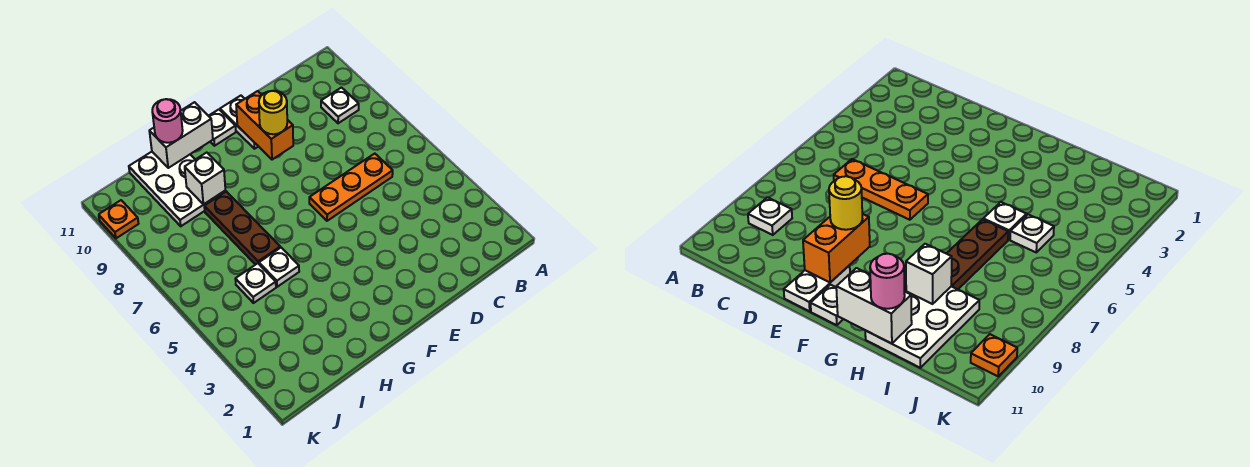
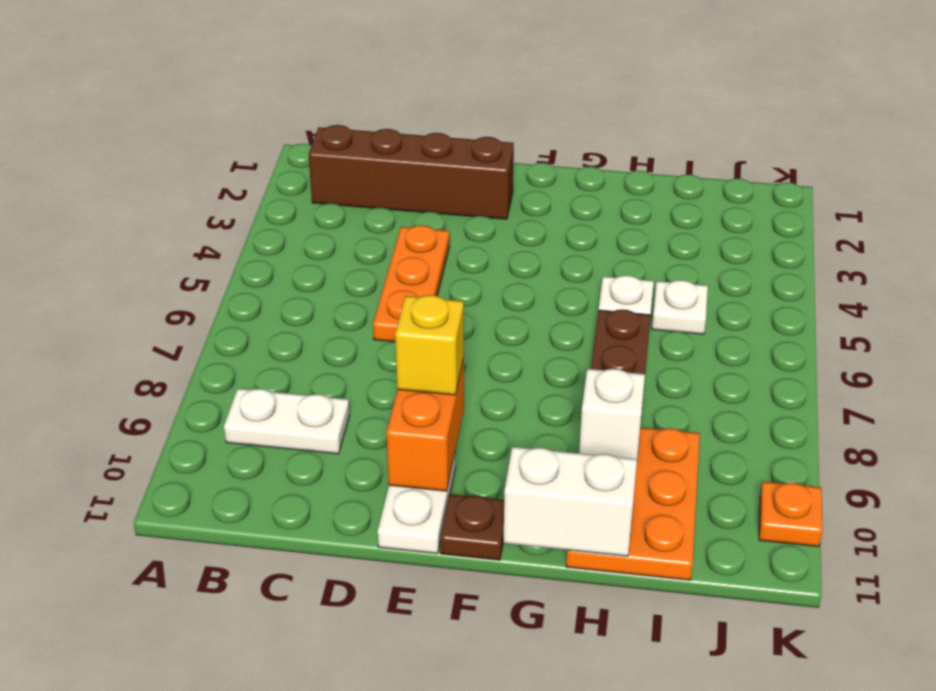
none -> brown 1x4 brick [308,125,514,219]
white 1x1 plate [321,88,359,123] -> white 1x2 plate [224,389,350,454]
orange 1x3 plate [309,154,393,221] -> orange 1x3 plate turned to [373,225,449,342]
yellow 1x1 round brick [259,91,287,134] -> yellow 1x1 brick [395,295,464,395]
white 1x1 plate [209,109,236,146] -> brown 1x1 plate [440,494,504,560]
white 2x3 plate [129,152,226,226] -> orange 2x3 plate [566,427,700,580]
pink 1x1 round brick [152,99,183,143] -> none

